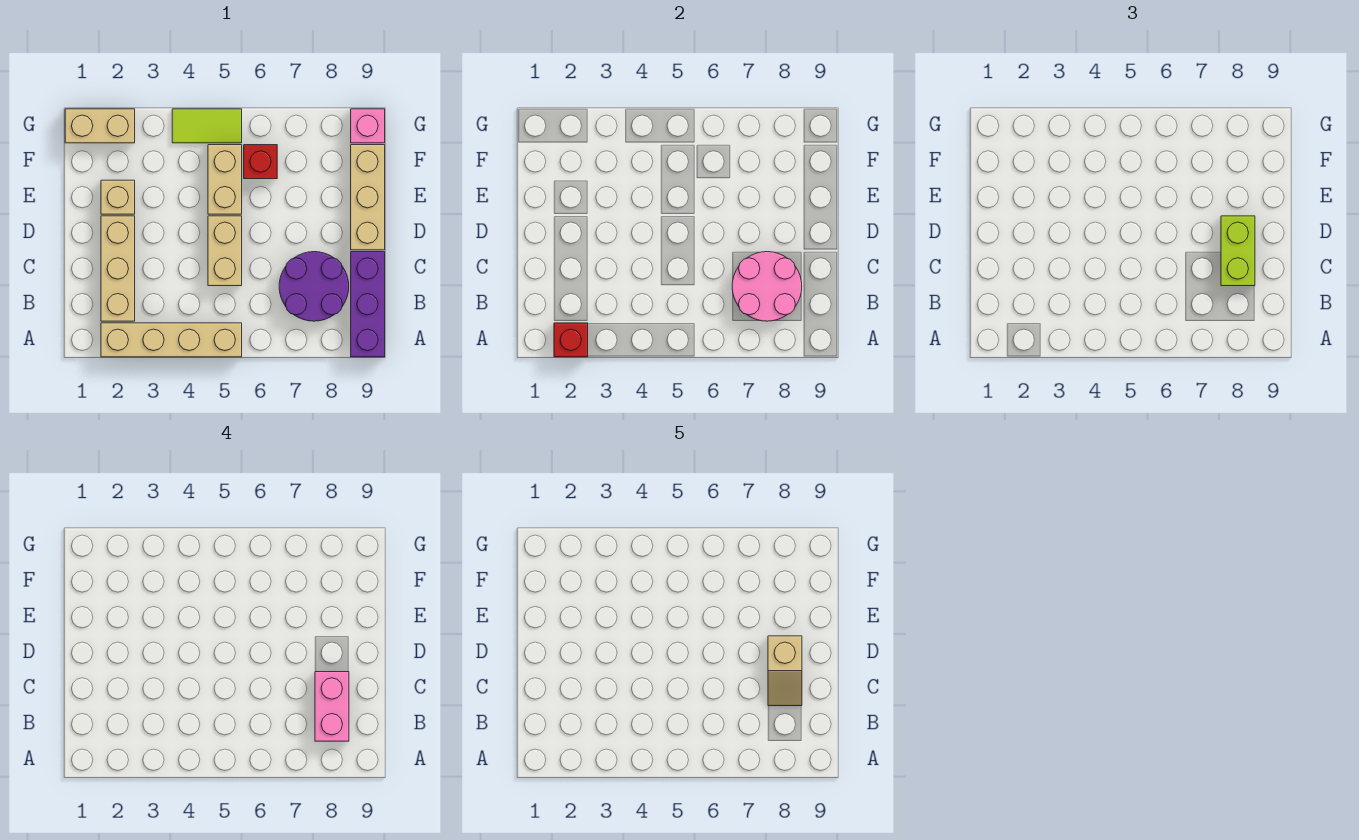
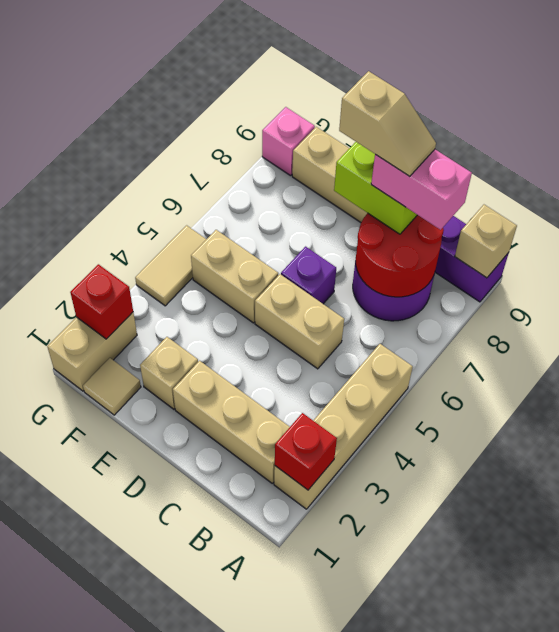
none -> tan 1x1 brick [455,205,517,278]
pink 2x2 round brick [732,252,802,321] -> red 2x2 round brick [355,213,444,297]
none -> purple 1x1 brick [281,247,336,304]
none -> tan 1x1 tile [83,358,141,415]
red 1x1 brick [244,145,277,179] -> red 1x1 brick moved to [70,264,133,339]
lime 1x2 tile [172,109,242,143] -> tan 1x2 tile [135,225,206,306]

